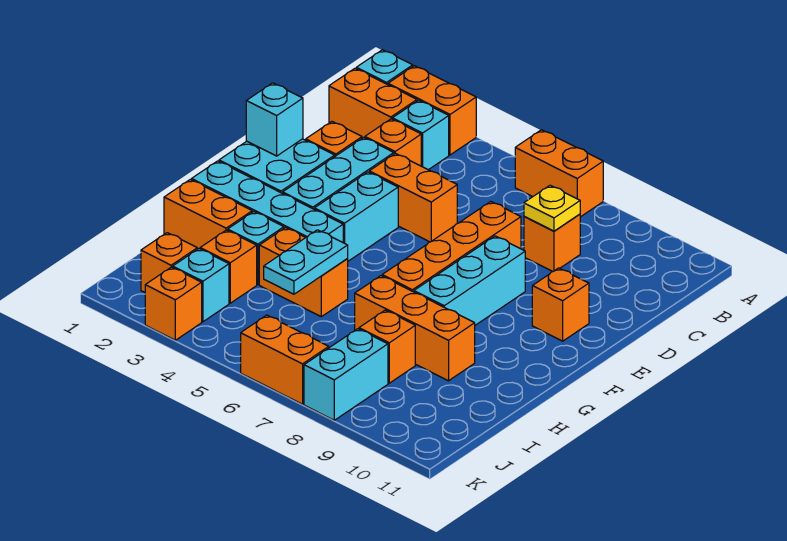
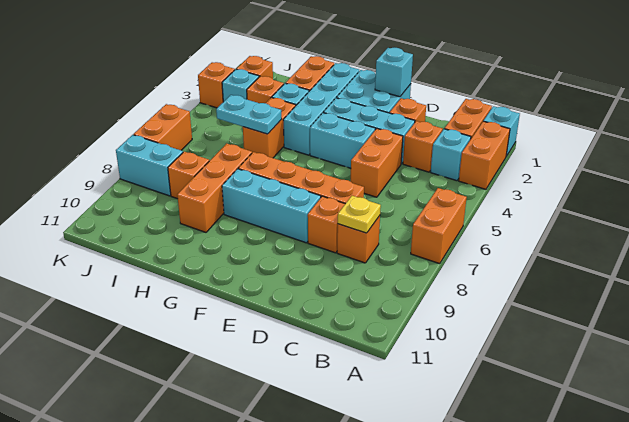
orange 1x1 brick [532,268,589,341] -> orange 1x1 brick moved to [308,196,345,253]

